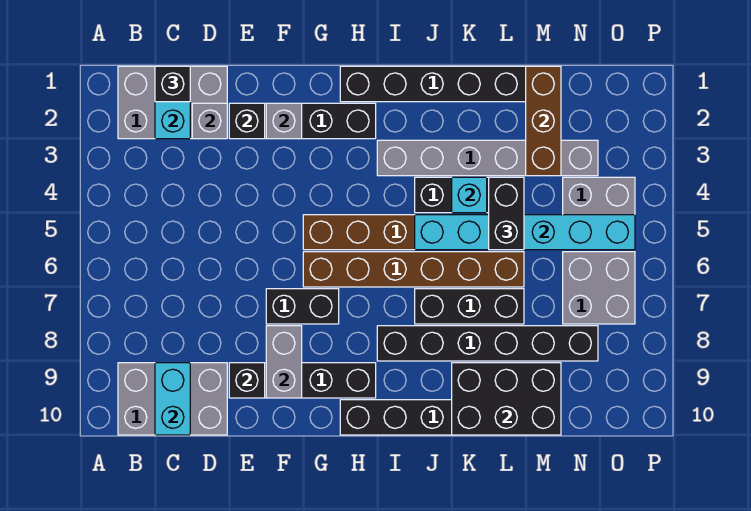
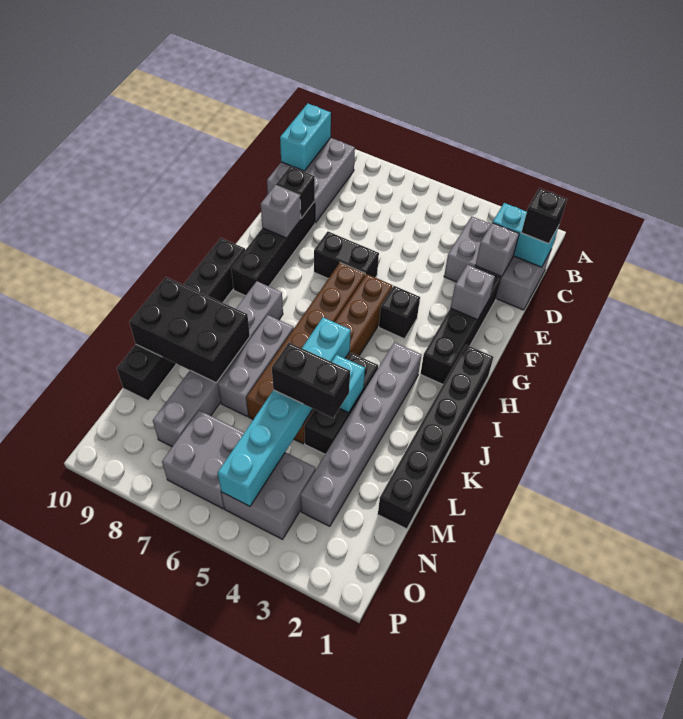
grey 2x3 brick [118,66,227,139] -> grey 2x3 brick turned to [444,216,551,310]
cyan 1x2 brick [155,363,190,435] -> cyan 1x2 brick turned to [280,103,331,171]
black 1x1 brick [229,103,265,139] -> black 1x1 brick moved to [379,286,420,339]
black 1x2 brick [266,289,339,324] -> black 1x2 brick turned to [314,231,379,279]
grey 1x2 brick [266,326,302,398] -> grey 1x1 brick [261,185,301,238]
black 1x6 brick [377,326,598,361] -> grey 1x6 brick [153,281,283,447]
black 1x3 brick [415,289,524,324] -> grey 1x3 brick [218,315,294,416]
black 2x3 brick [452,363,561,435] -> black 2x3 brick turned to [129,277,250,383]
brown 1x3 brick [526,66,561,176] -> none

